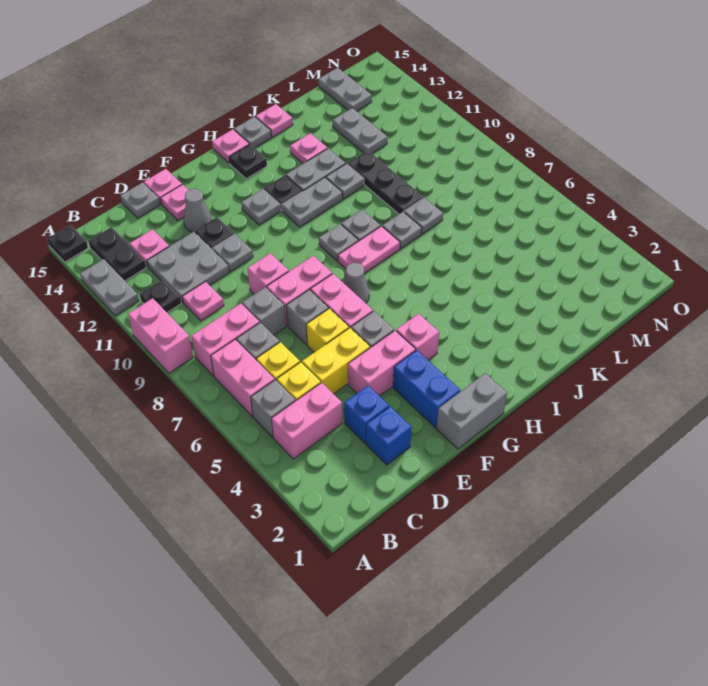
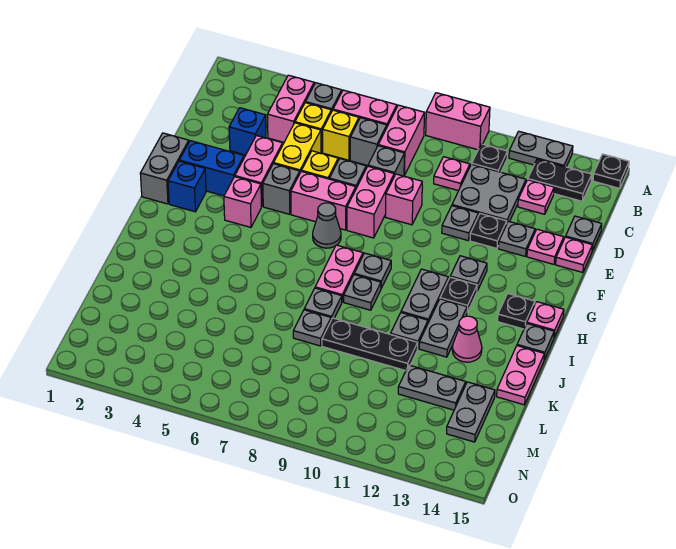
blue 1x1 brick [366,407,412,465] -> blue 1x1 brick moved to [168,161,206,212]
grey 1x1 cone [184,189,211,232] -> grey 1x1 plate [499,221,535,256]
pink 1x1 plate [290,133,327,164] -> pink 1x1 cone [452,316,482,362]
pink 1x1 plate [256,104,293,137] -> pink 1x2 plate [497,346,544,405]
grey 1x2 plate [318,68,372,111] -> grey 1x2 plate turned to [447,382,495,442]

